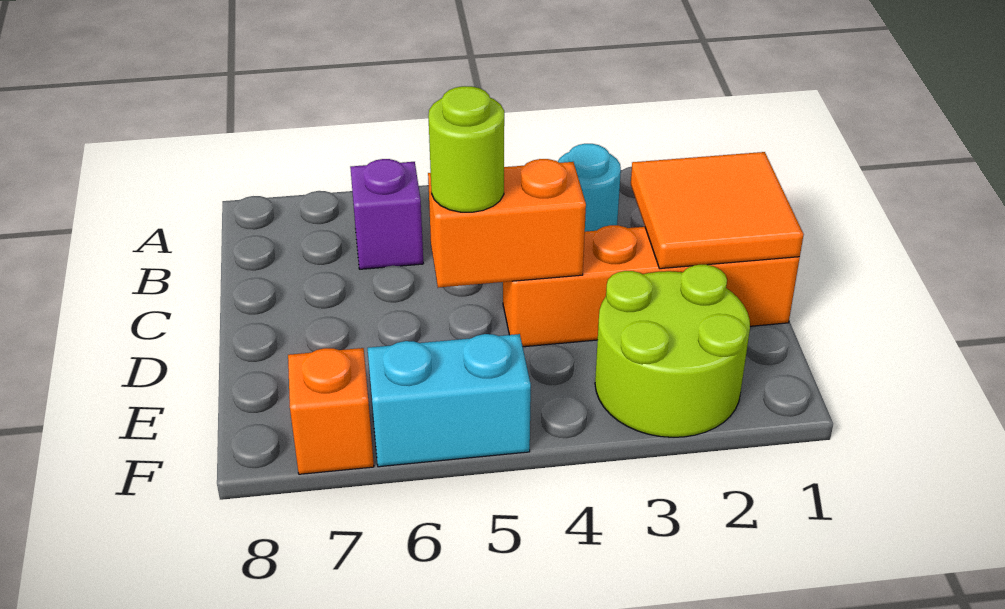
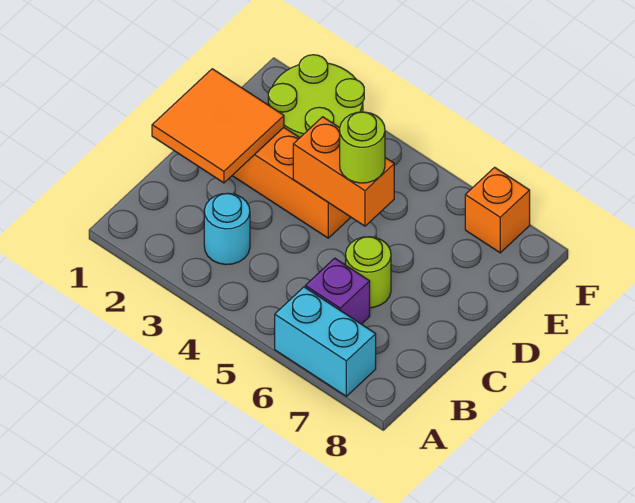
none -> lime 1x1 round brick [346,237,391,308]
cyan 1x2 brick [367,334,531,467] -> cyan 1x2 brick moved to [275,287,376,396]

